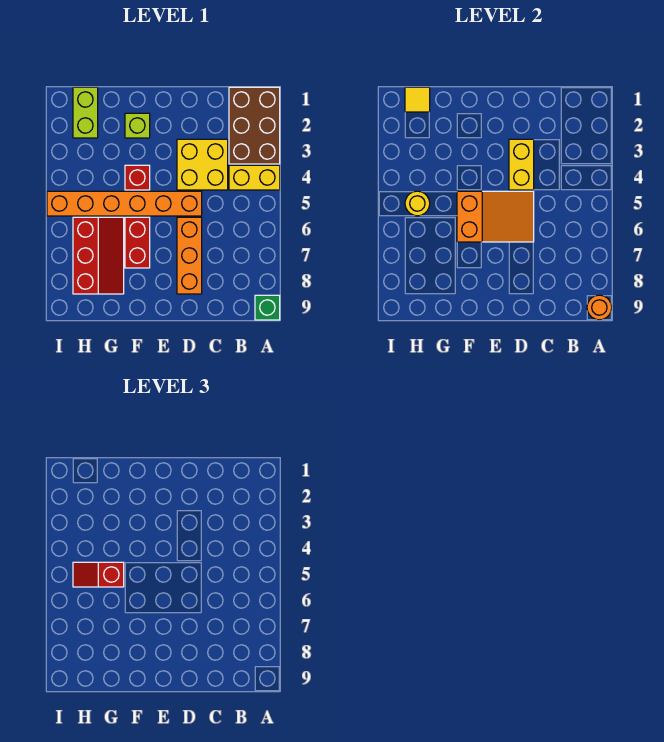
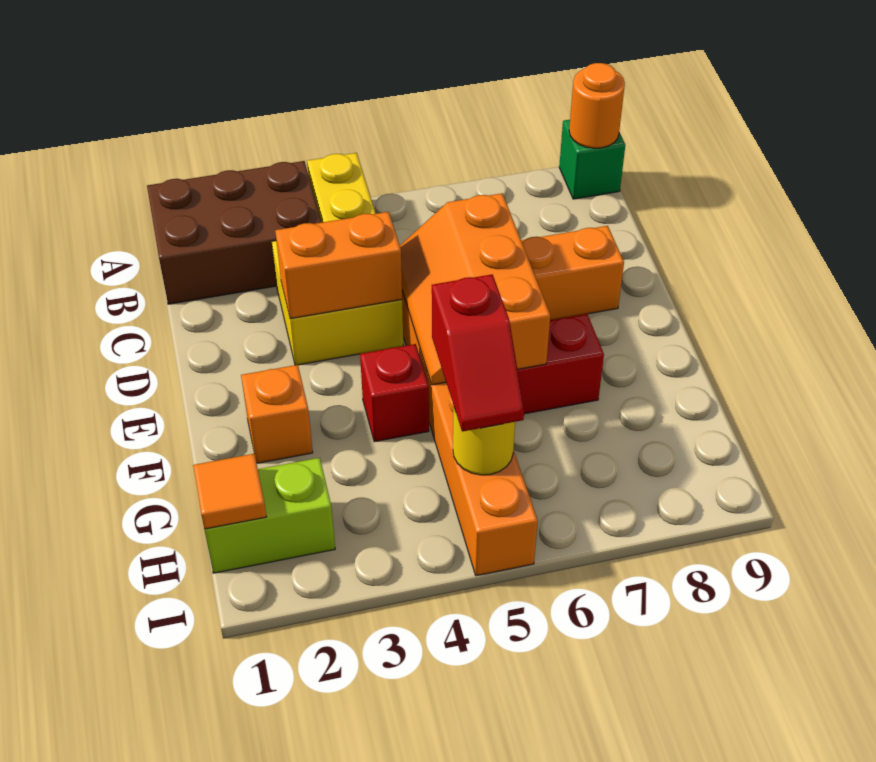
yellow 1x2 brick [509,139,534,190] -> orange 1x2 brick [275,212,402,319]
orange 2x3 slope [457,191,534,242] -> orange 2x3 slope turned to [400,193,550,385]
lime 1x1 brick [125,113,150,138] -> orange 1x1 brick [241,365,313,463]
red 2x3 slope [73,217,124,294] -> none
yellow 1x1 tile [405,87,430,112] -> orange 1x1 tile [193,454,266,529]

